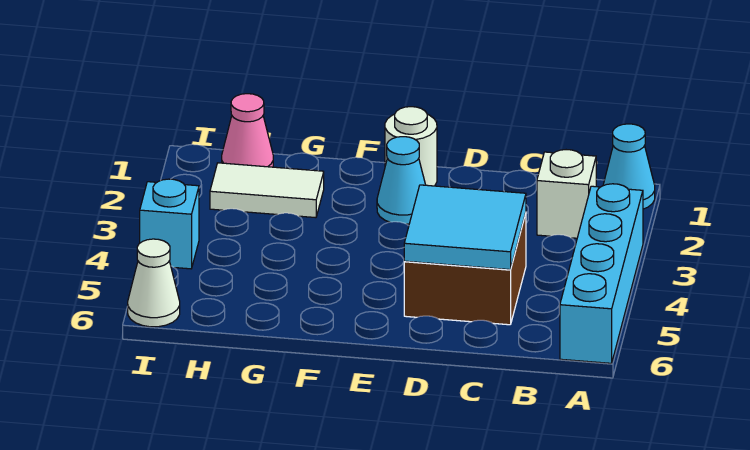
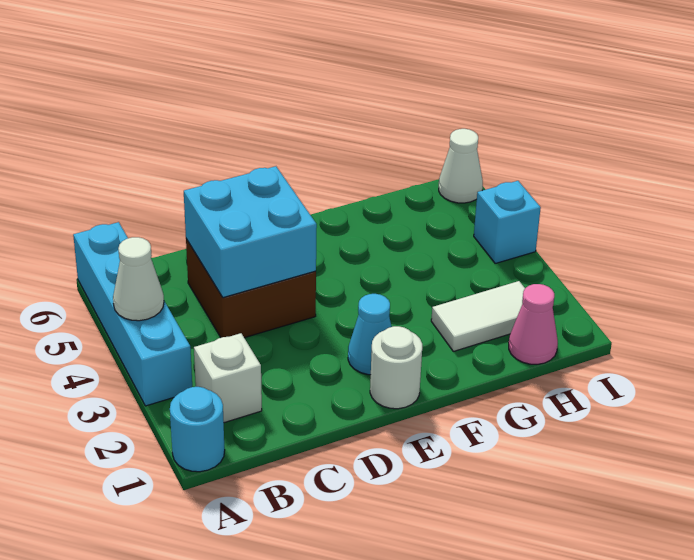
cyan 1x1 cone [603,124,655,209] -> cyan 1x1 round brick [170,387,225,472]
none -> white 1x1 cone [113,237,164,321]
cyan 2x2 tile [404,185,526,270] -> cyan 2x2 brick [184,166,317,298]

